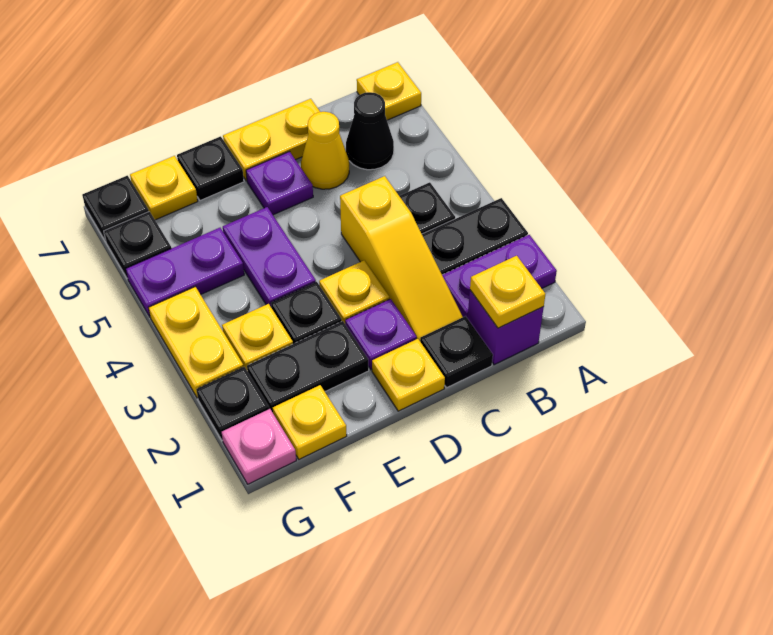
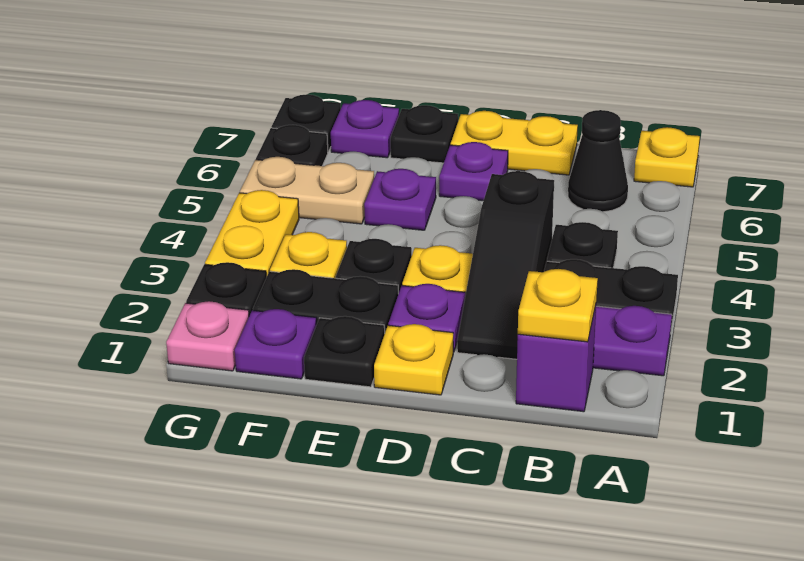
black 1x1 plate [420,316,493,387] -> black 1x1 plate moved to [304,316,385,387]
yellow 1x3 slope [340,176,463,341] -> black 1x3 slope [457,171,554,359]
yellow 1x1 cone [301,112,349,189] -> none
purple 1x2 plate [223,207,316,306] -> purple 1x1 plate [364,169,436,230]
yellow 1x1 plate [273,385,347,459] -> purple 1x1 plate [235,309,317,379]
purple 1x2 plate [126,228,244,317] -> tan 1x2 plate [240,157,374,224]
yellow 1x1 plate [130,156,198,220] -> purple 1x1 plate [331,100,399,158]

